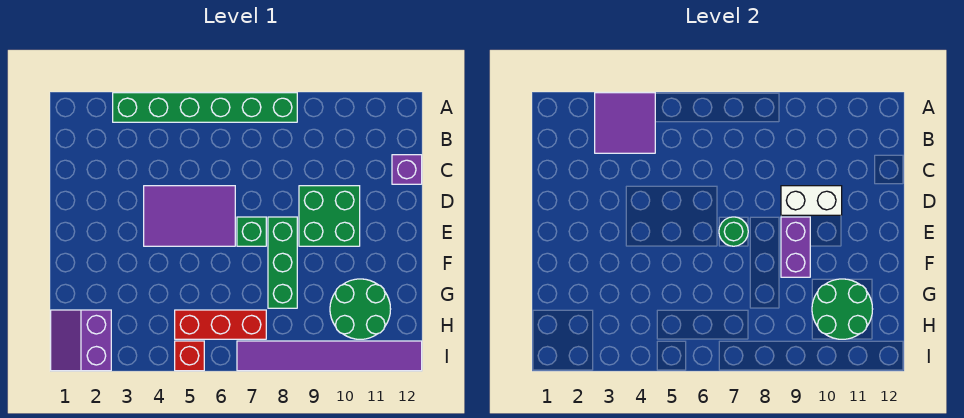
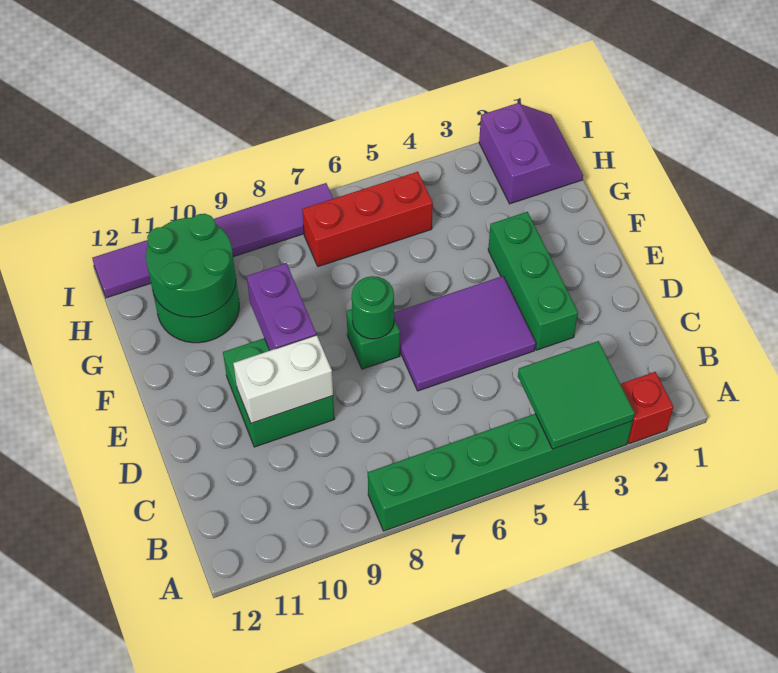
purple 2x2 tile [595,93,655,153] -> green 2x2 tile [518,341,635,449]
purple 1x1 brick [392,155,422,184] -> none
green 1x3 brick [268,217,297,308] -> green 1x3 brick moved to [488,212,578,350]
red 1x1 brick [175,341,204,371] -> red 1x1 brick moved to [621,372,673,444]

